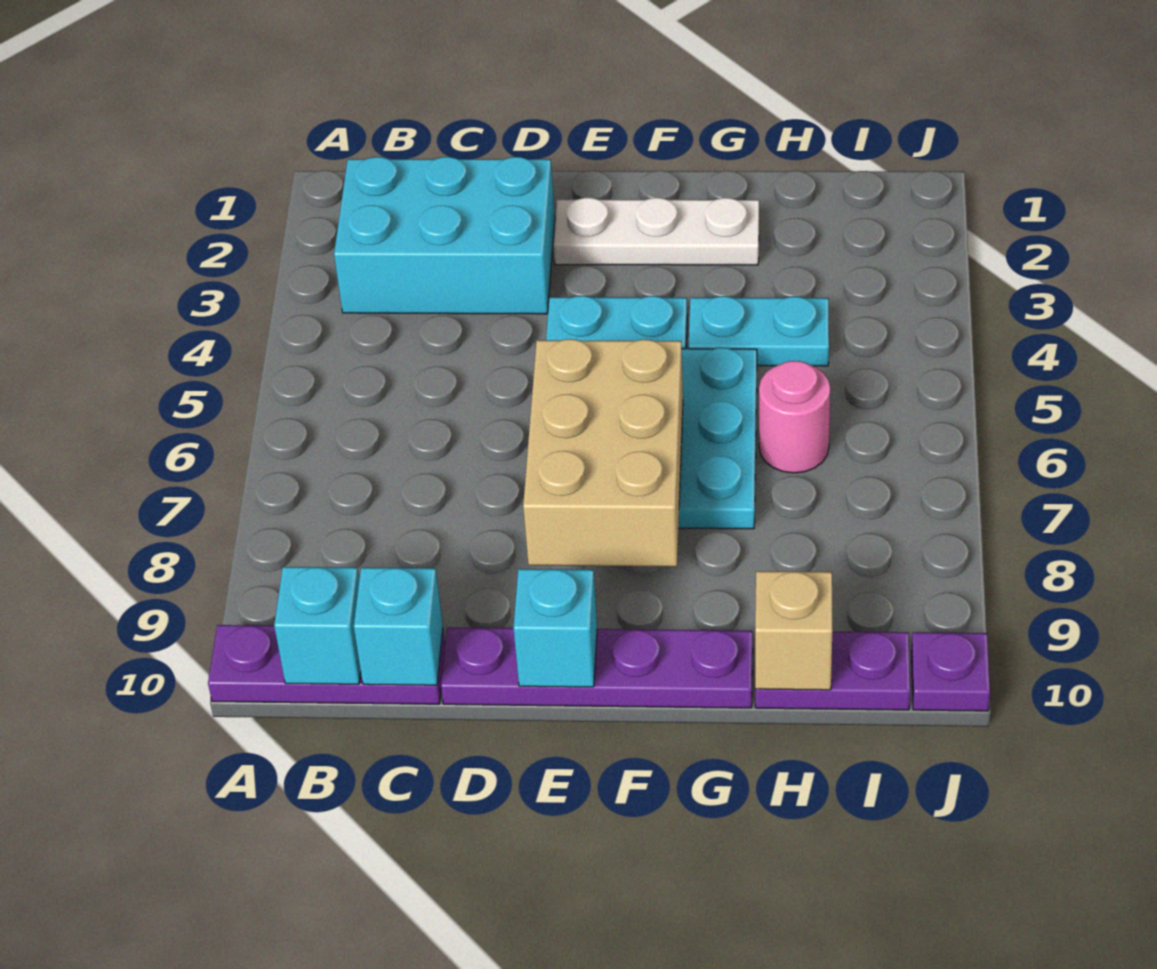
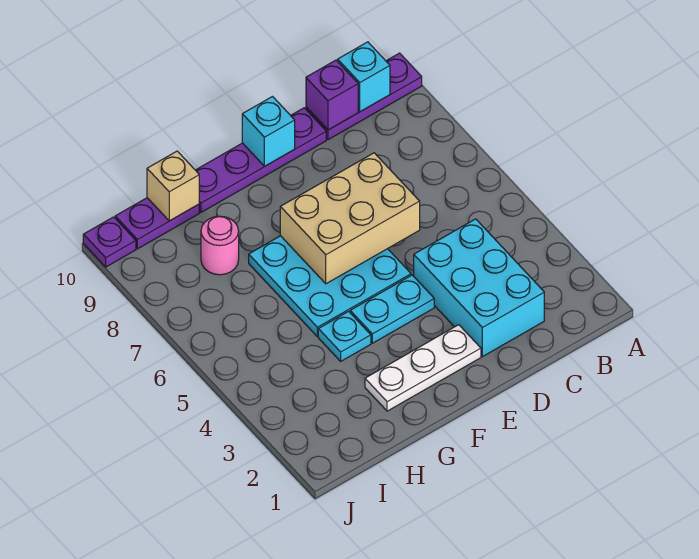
cyan 2x3 brick [334,157,555,314] -> cyan 2x3 brick turned to [414,219,544,357]
cyan 1x1 brick [354,568,443,685] -> purple 1x1 brick [306,60,358,130]
tan 2x3 brick [523,339,683,567] -> tan 2x3 brick turned to [280,153,420,284]
cyan 1x2 plate [689,296,829,366] -> cyan 1x1 plate [318,311,371,361]
pink 1x1 round brick [759,361,830,473] -> pink 1x1 round brick moved to [201,216,239,275]

